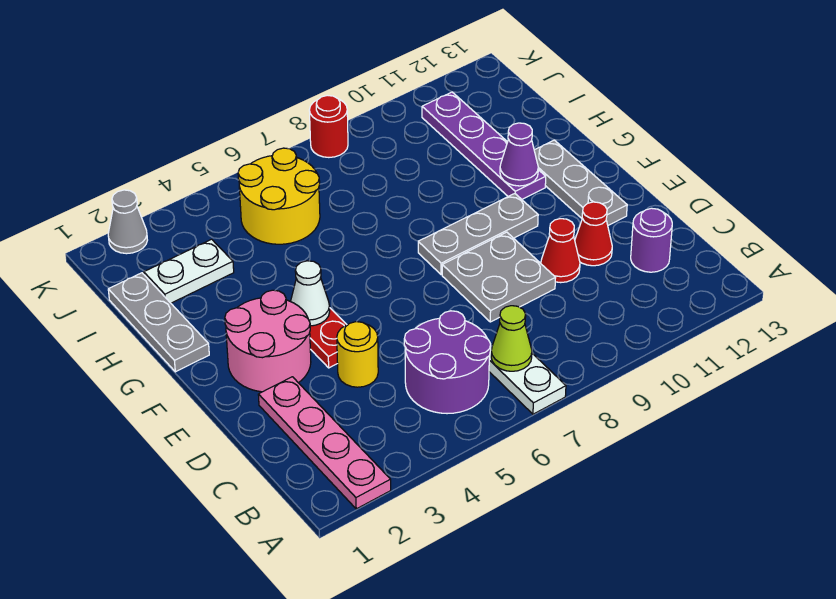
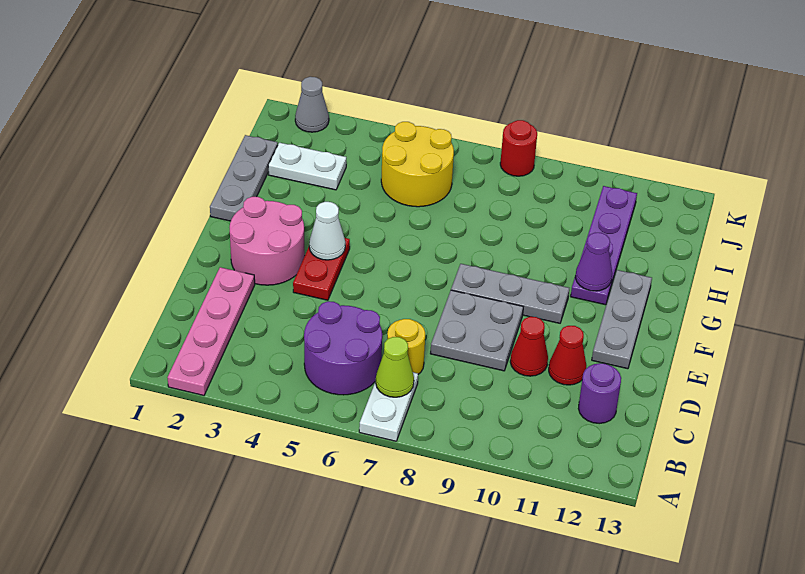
yellow 1x1 round brick [337,322,378,387] -> yellow 1x1 round brick moved to [387,319,425,374]

